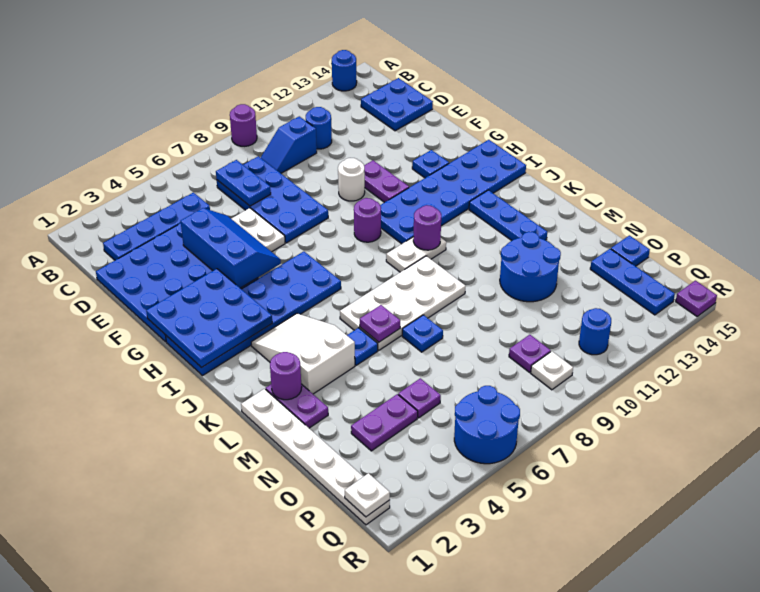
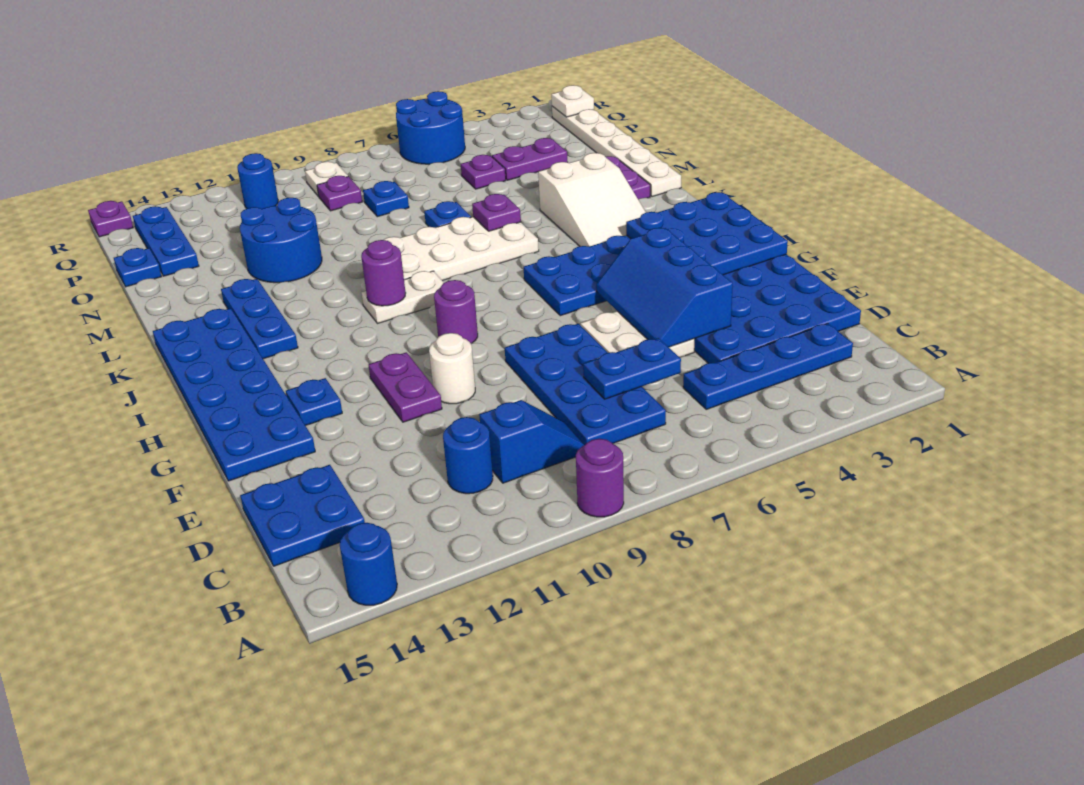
blue 1x2 plate [216,160,271,206] -> blue 1x2 plate turned to [583,338,681,399]
blue 2x6 plate [380,140,526,244] -> blue 2x6 plate turned to [153,308,315,481]
purple 1x1 round brick [270,352,302,400] -> none
blue 1x1 plate [347,328,378,365] -> blue 1x1 plate moved to [363,181,409,217]

